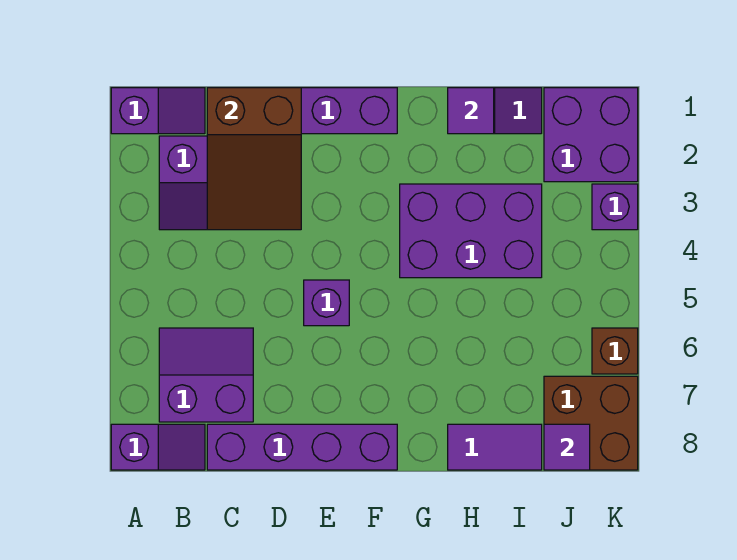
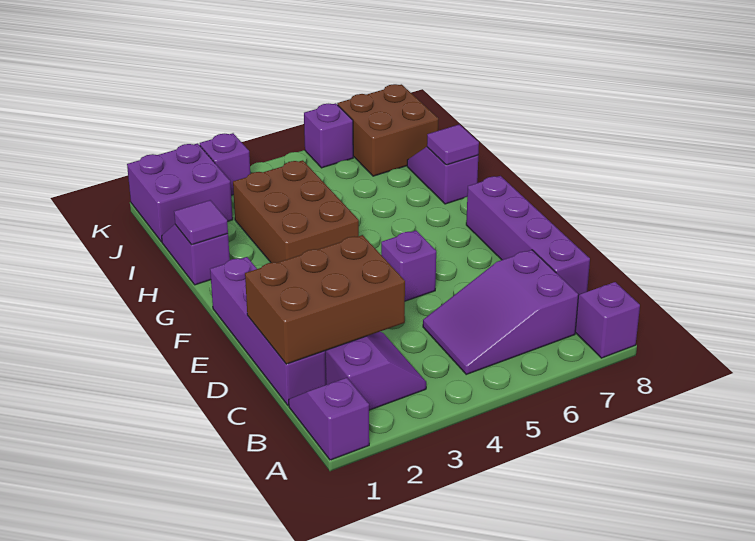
purple 2x2 slope [159,328,253,422] -> purple 2x3 slope [423,250,579,374]
brown 2x3 slope [207,88,301,230] -> brown 2x3 brick [245,235,405,364]
purple 2x3 brick [400,184,542,278] -> brown 2x3 brick [233,160,359,263]
purple 1x2 tile [448,424,542,470] -> purple 1x2 slope [407,147,478,204]
purple 1x1 tile [544,424,590,470] -> purple 1x1 tile moved to [427,124,479,165]
brown 1x1 brick [592,328,638,374] -> purple 1x1 brick [304,103,353,168]

